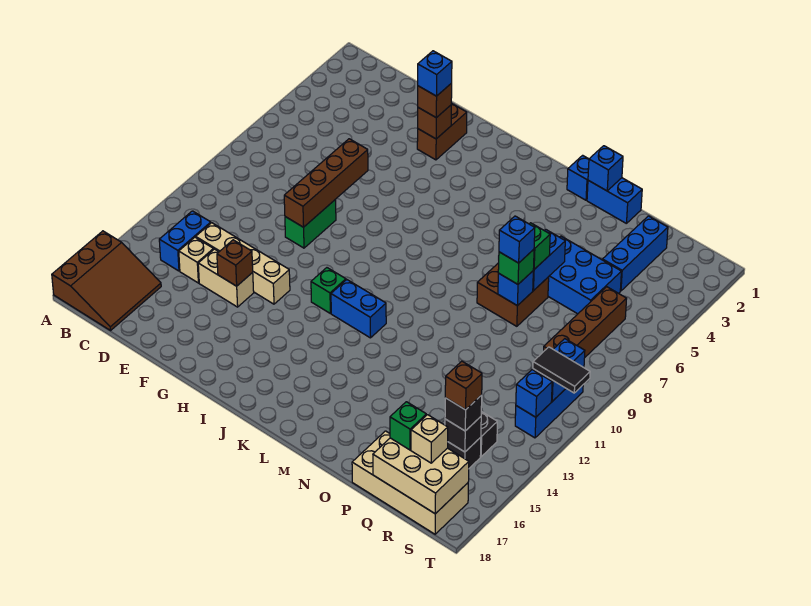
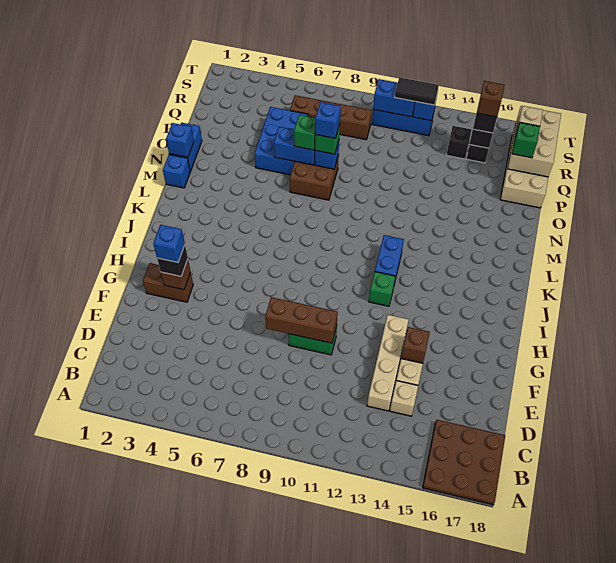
brown 3x3 slope [52,231,161,330] -> brown 3x3 plate [423,420,505,505]
blue 1x2 brick [159,211,211,271] -> none
brown 1x4 brick [284,139,368,227] -> brown 1x3 brick [265,297,338,343]
brown 1x1 brick [418,83,452,118] -> black 1x1 brick [157,245,188,276]
blue 1x3 brick [603,216,668,291] -> none
black 1x2 tile [533,347,590,393] -> black 1x2 tile turned to [395,77,439,105]

